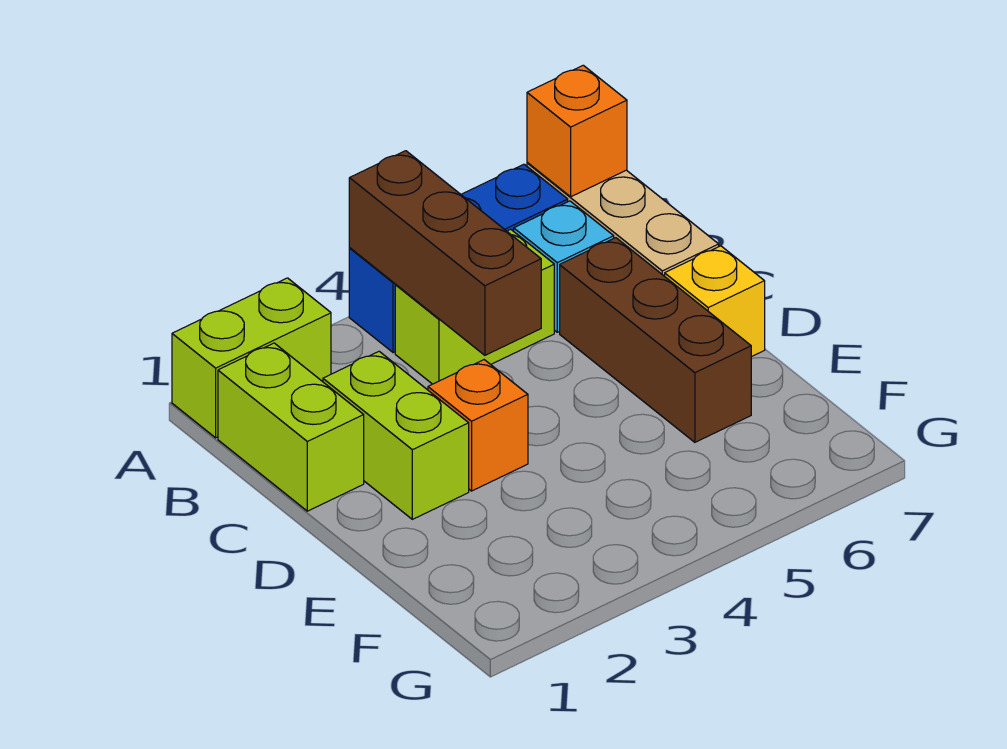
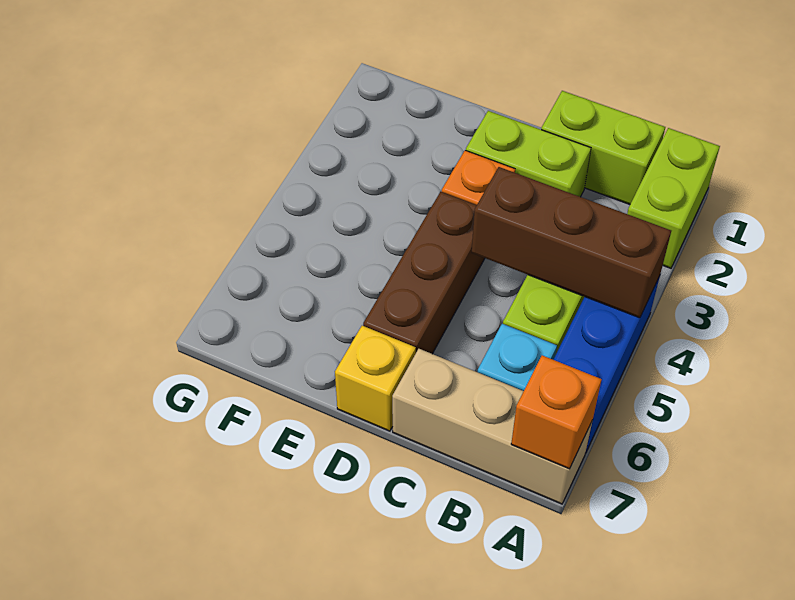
brown 1x3 brick [560,238,751,442] -> brown 1x3 brick turned to [363,192,485,354]

